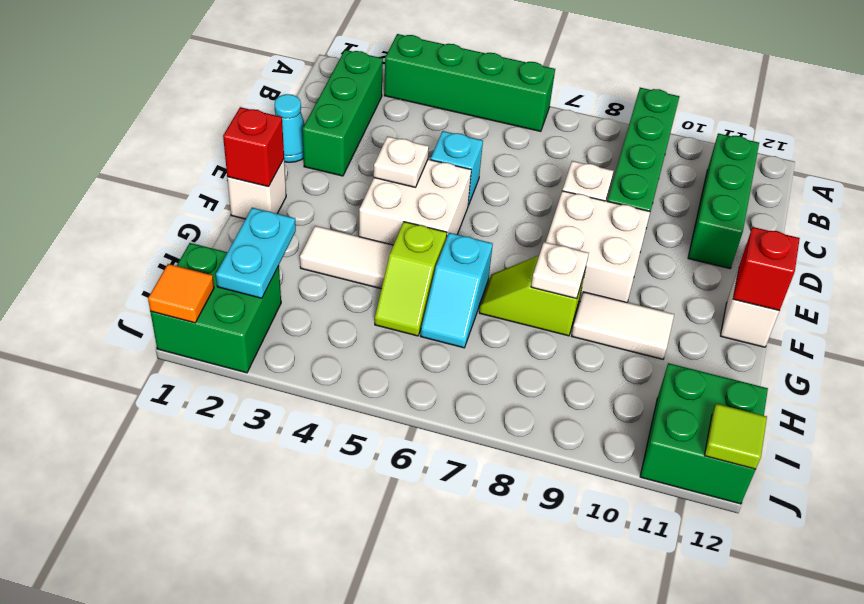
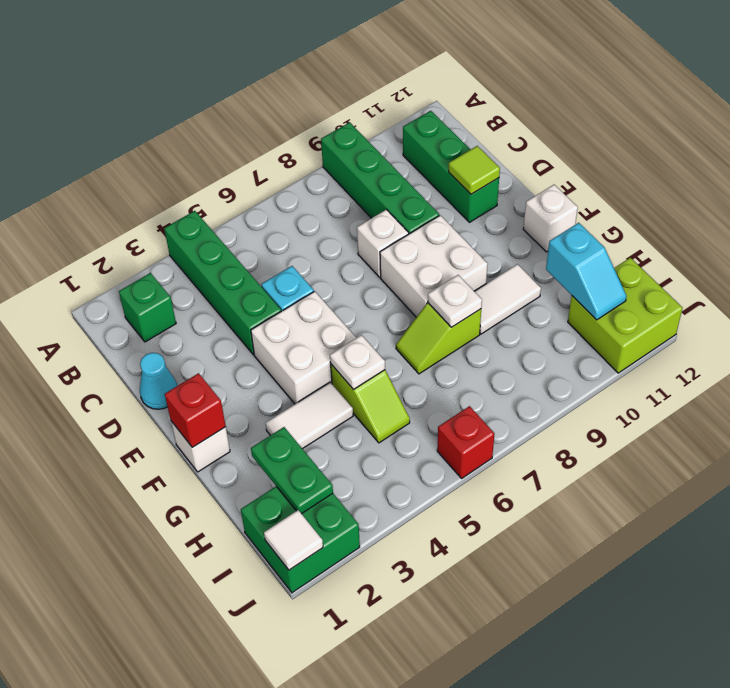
green 1x4 brick [384,34,555,131] -> green 1x4 brick turned to [164,211,281,355]
green 1x3 brick [303,50,383,176] -> green 1x1 brick [119,273,176,342]
white 1x1 plate [374,136,429,187] -> white 1x1 plate moved to [330,335,385,390]
red 1x1 brick [733,227,800,311] -> red 1x1 brick moved to [437,406,494,478]
cyan 1x2 slope [421,233,493,348] -> cyan 1x2 slope moved to [546,223,627,320]
cyan 1x2 plate [216,208,296,298] -> green 1x2 plate [251,427,333,514]
green 2x2 brick [640,363,768,504] -> lime 2x2 brick [568,258,683,373]
orange 1x1 tile [148,264,214,323] -> white 1x1 tile [264,510,323,570]
lime 1x1 tile [704,404,767,469] -> lime 1x1 tile moved to [449,146,500,194]

